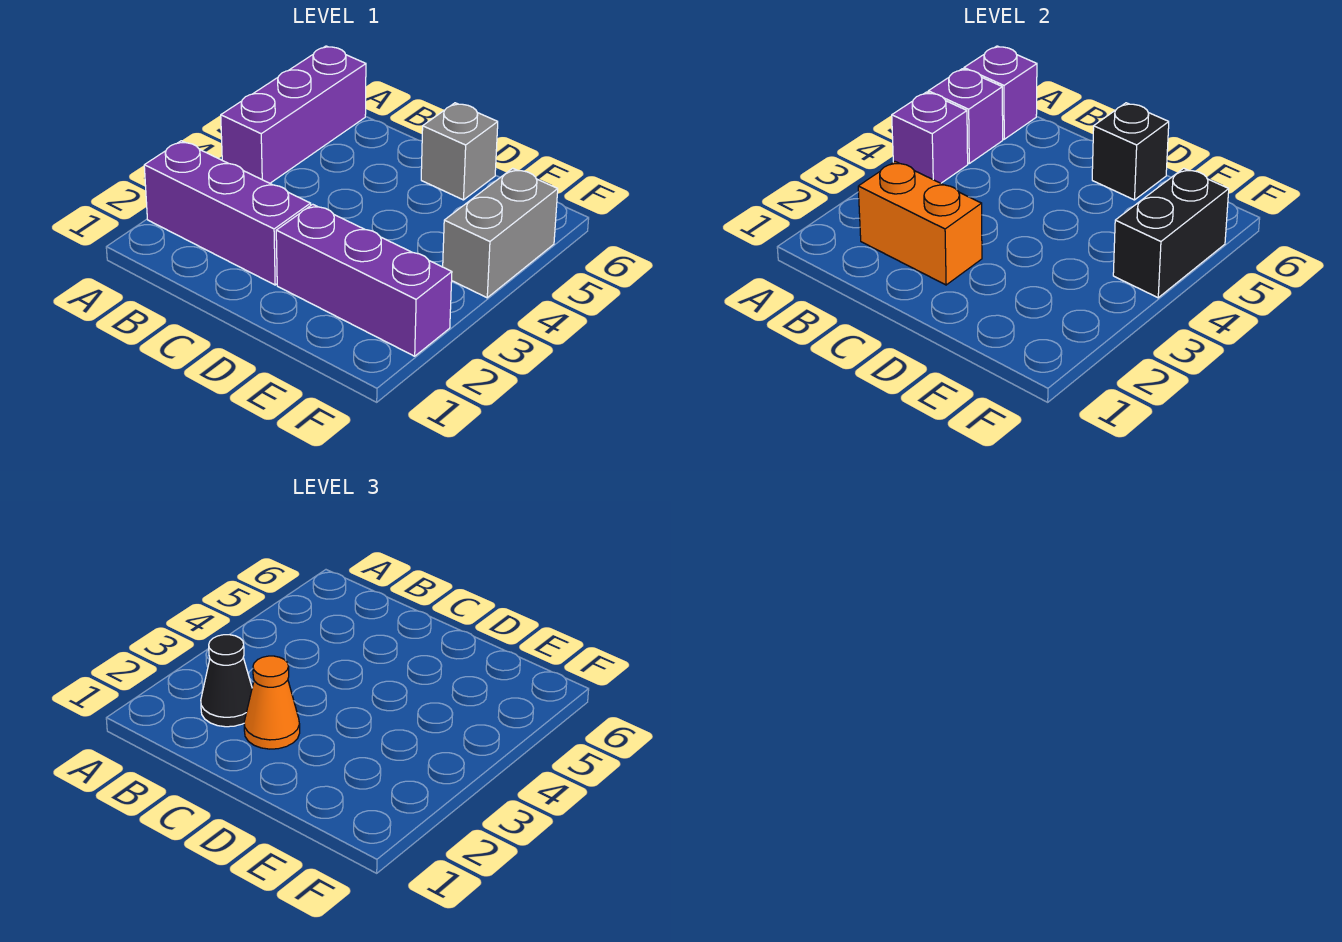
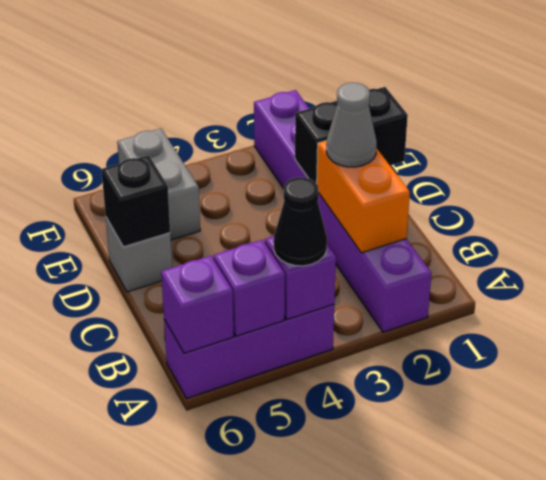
black 1x1 cone [201,635,252,727] -> black 1x1 cone moved to [274,177,327,266]
orange 1x1 cone [244,656,300,749] -> grey 1x1 cone [326,83,377,167]
grey 1x2 brick [443,168,558,298] -> grey 1x2 brick turned to [117,129,200,240]
black 1x2 brick [1113,168,1229,298] -> black 1x2 brick moved to [295,87,408,184]

